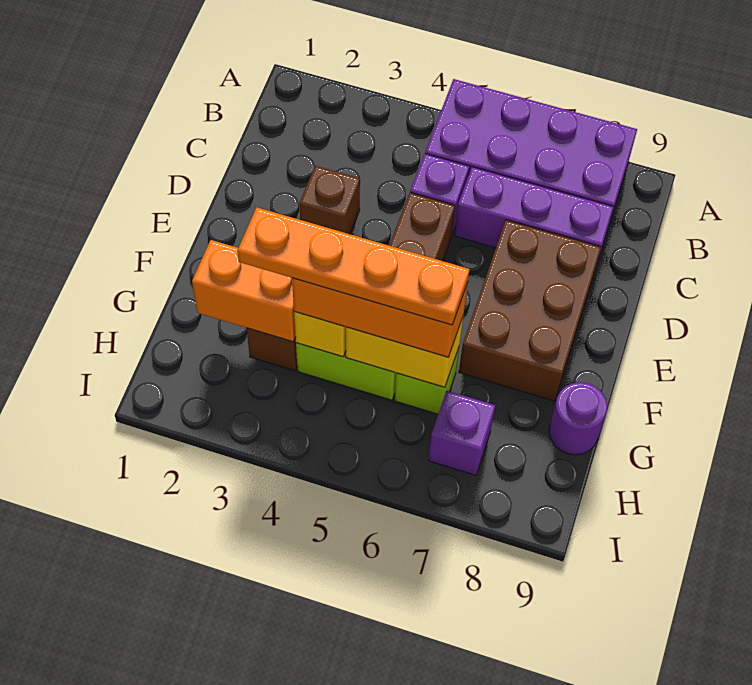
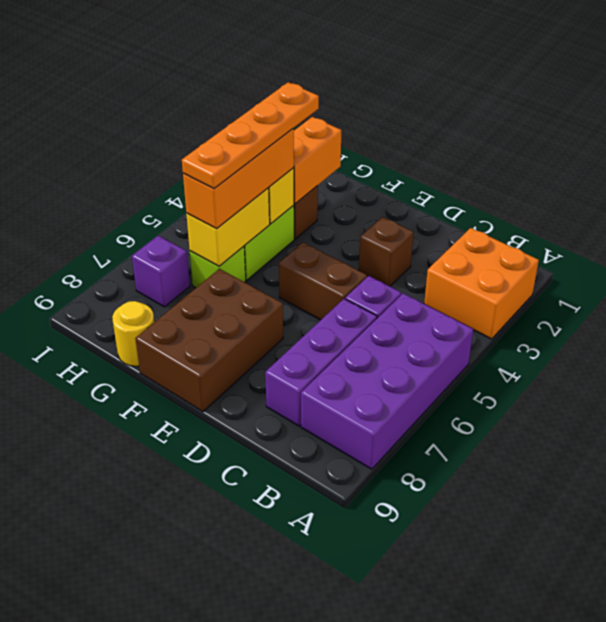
none -> orange 2x2 brick [424,228,539,339]
brown 2x3 brick [459,220,601,401] -> brown 2x3 brick turned to [135,269,283,412]
purple 1x1 round brick [549,382,607,455] -> yellow 1x1 round brick [112,301,154,366]

